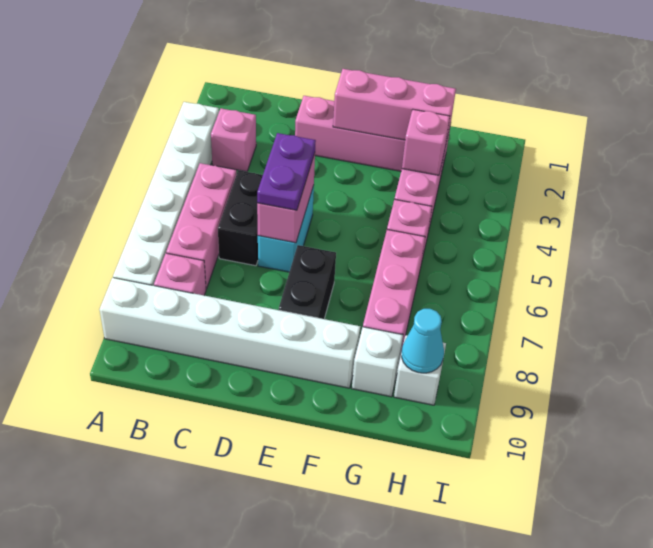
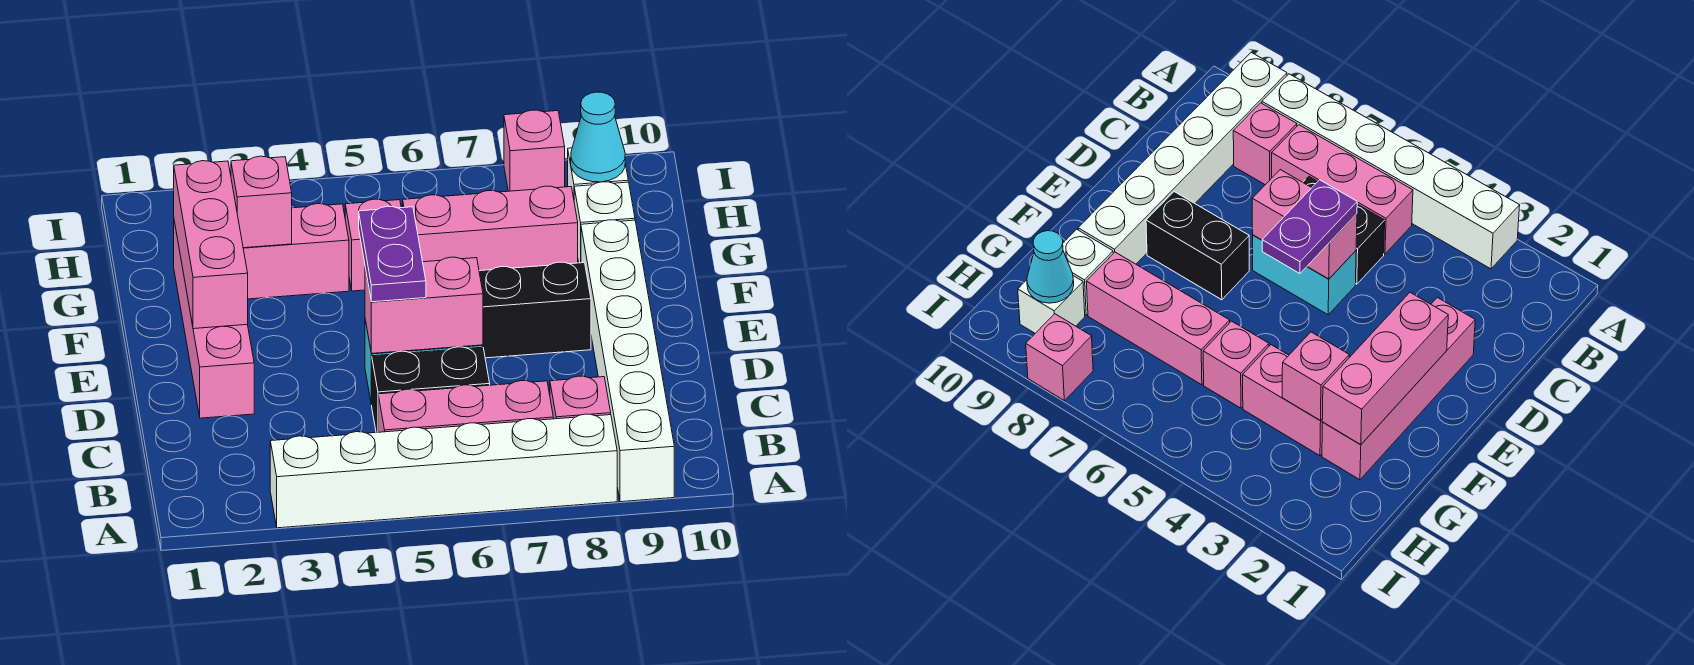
pink 1x1 brick [211,109,256,172] -> pink 1x1 brick moved to [504,110,565,191]
purple 1x2 plate [257,133,316,210] -> purple 1x2 plate turned to [359,206,426,302]

